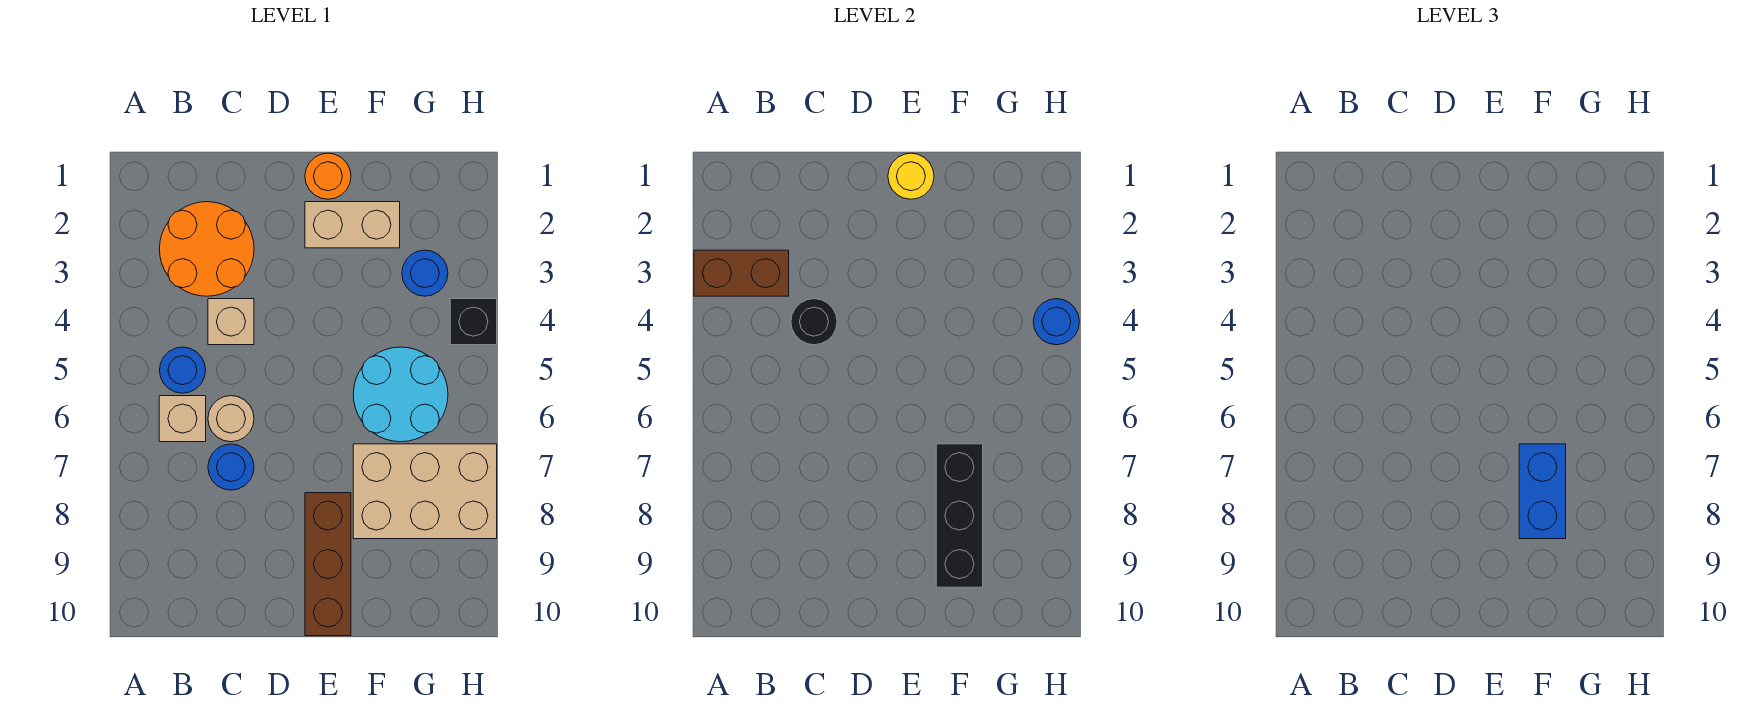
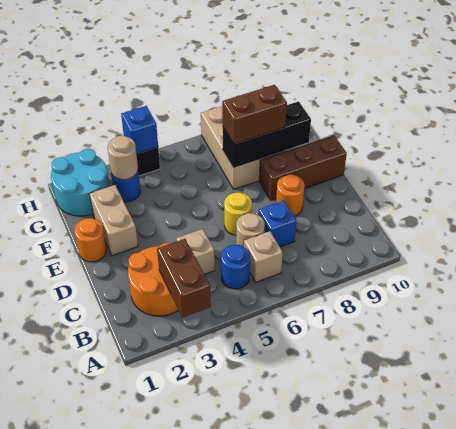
black 1x1 round brick [791,299,837,345] -> none
blue 1x1 round brick [208,444,254,490] -> blue 1x1 brick [258,200,296,247]
none -> orange 1x1 round brick [276,174,305,216]
yellow 1x1 round brick [888,153,934,199] -> yellow 1x1 round brick moved to [224,192,252,235]
cyan 2x2 round brick [353,347,448,442] -> cyan 2x2 round brick moved to [51,149,109,216]
blue 1x2 brick [1519,444,1566,539] -> brown 1x2 brick [222,85,287,144]
none -> tan 1x1 round brick [107,136,138,180]
blue 1x1 round brick [1033,299,1079,345] -> blue 1x1 brick [121,106,158,154]

